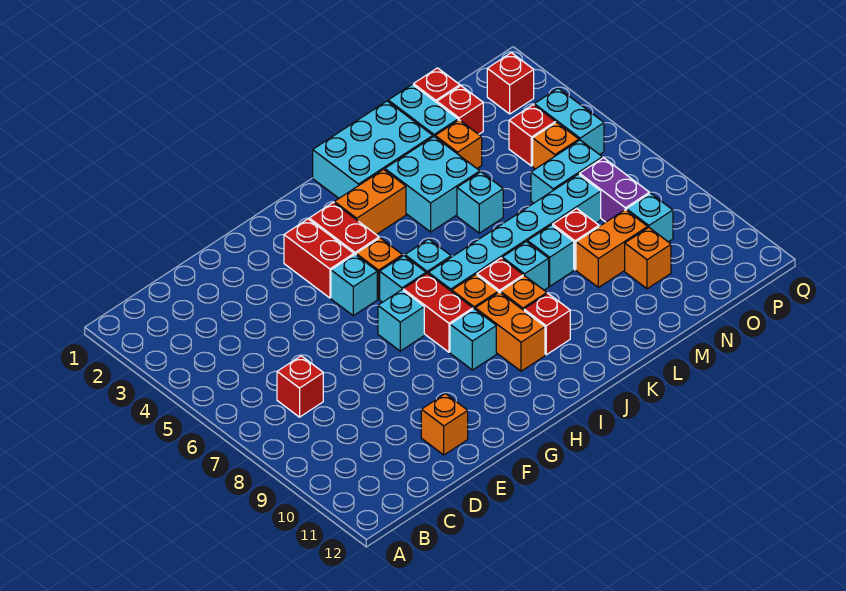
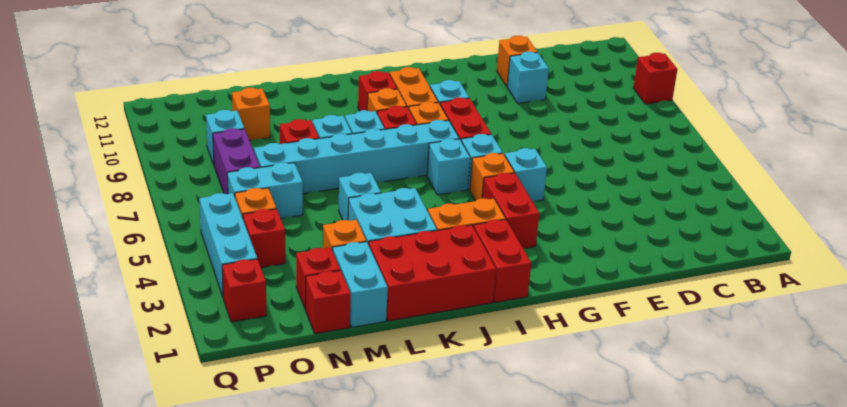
red 1x1 brick [277,356,323,417] -> red 1x1 brick moved to [633,53,677,104]
red 1x2 brick [284,219,354,298] -> red 1x2 brick moved to [474,220,531,302]
cyan 1x1 brick [378,290,424,351] -> cyan 1x1 brick moved to [507,52,549,103]
cyan 2x3 brick [313,101,433,198] -> red 2x3 brick [369,225,496,321]
orange 1x2 brick [576,210,648,288] -> none
cyan 1x2 brick [534,88,604,155] -> cyan 1x3 brick [199,193,257,297]

